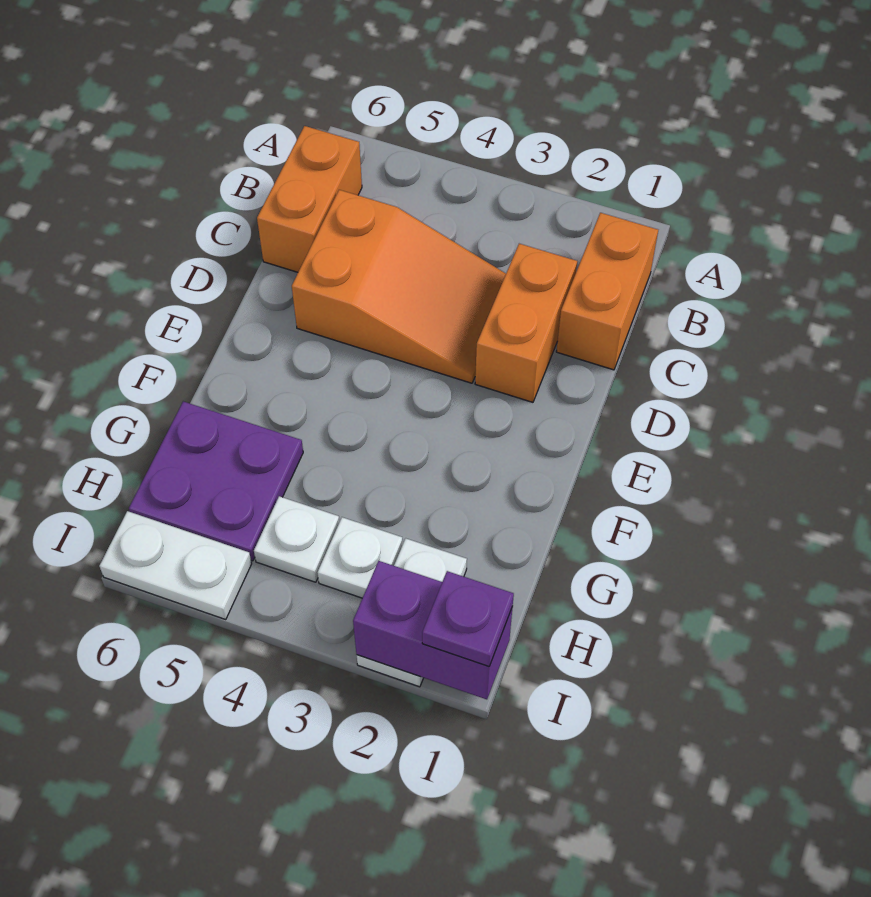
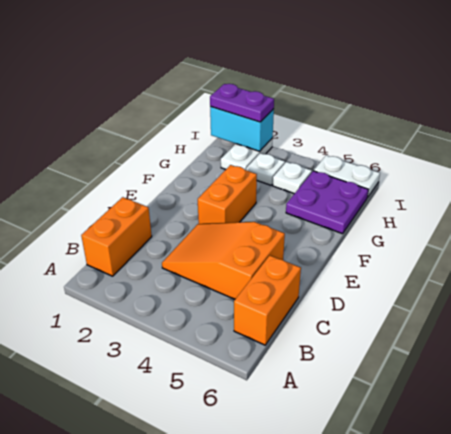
orange 1x2 brick [475,244,577,402] -> orange 1x2 brick moved to [198,165,257,224]
purple 1x2 brick [353,561,513,699] -> cyan 1x2 brick [210,107,274,151]
purple 1x1 plate [422,571,514,667] -> purple 1x2 plate [210,84,274,122]

